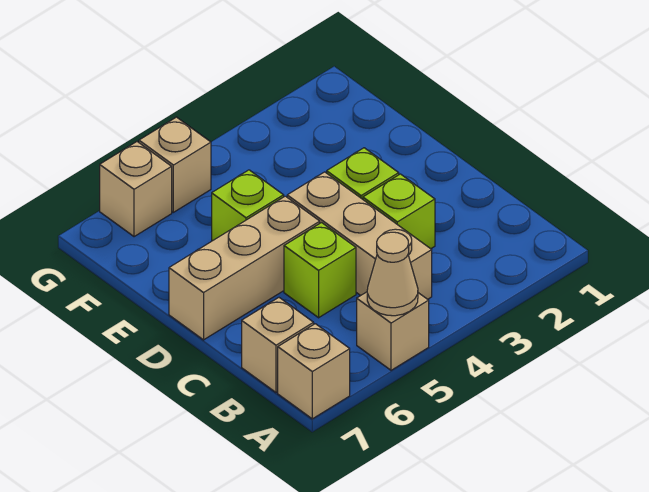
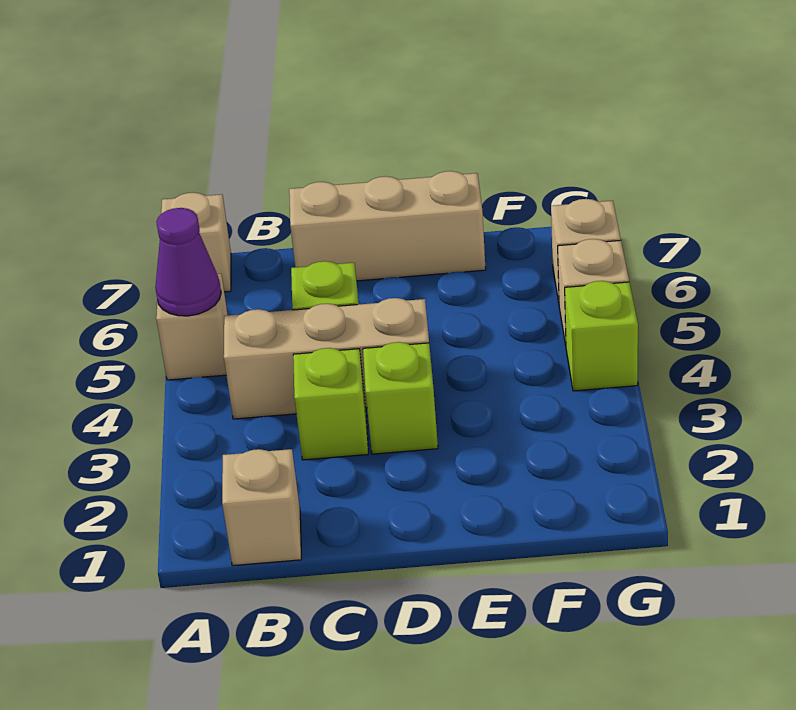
tan 1x1 cone [367,232,418,316] -> purple 1x1 cone [155,208,221,316]
tan 1x1 brick [242,298,314,392] -> tan 1x1 brick moved to [222,449,302,566]
tan 1x3 brick [169,196,320,340] -> tan 1x3 brick turned to [289,171,486,281]
lime 1x1 brick [212,170,284,241] -> lime 1x1 brick moved to [565,281,638,391]

